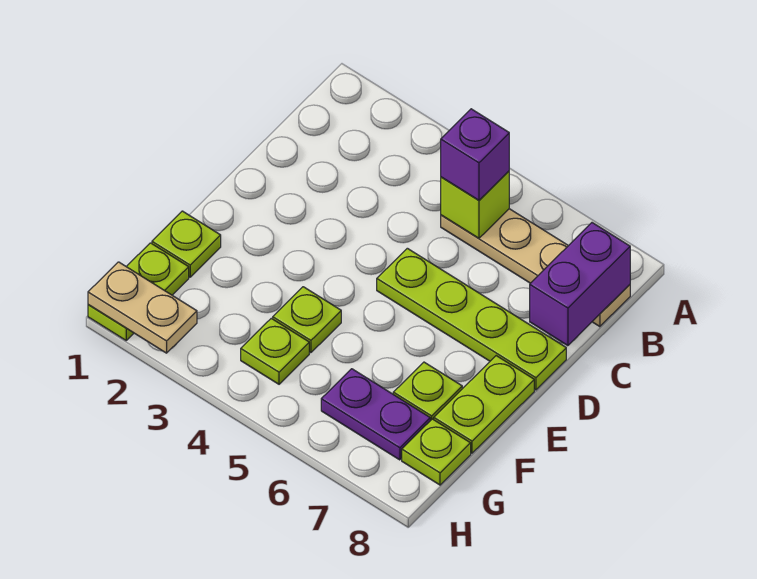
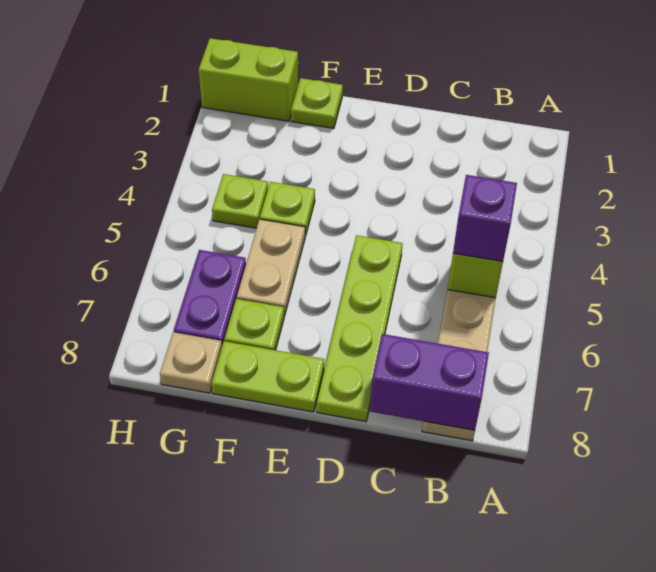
lime 1x2 plate [88,243,189,340] -> lime 1x2 brick [199,38,298,121]
lime 1x1 plate [402,419,471,485] -> tan 1x1 plate [160,332,222,393]
tan 1x2 plate [88,262,197,353] -> tan 1x2 plate moved to [237,219,305,316]

